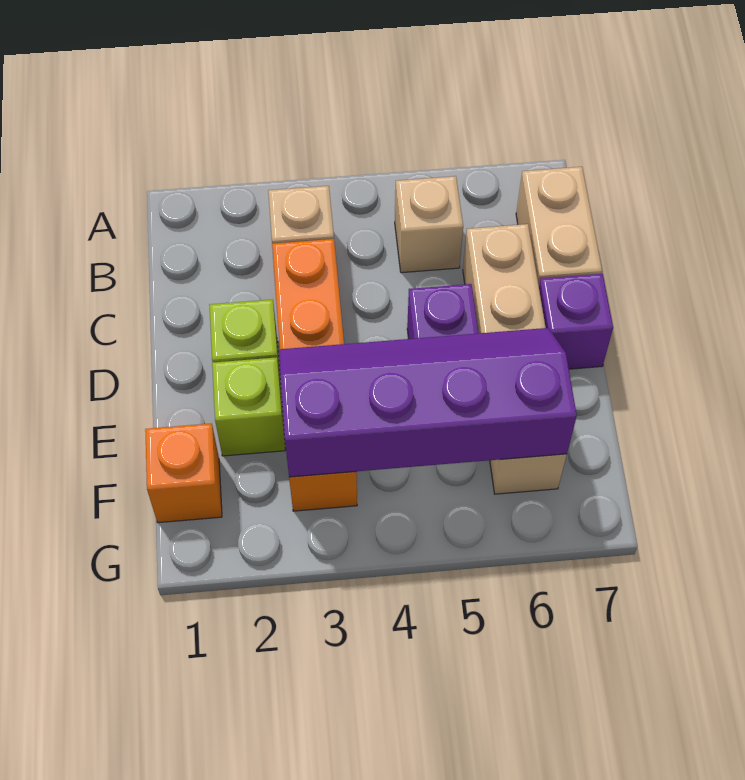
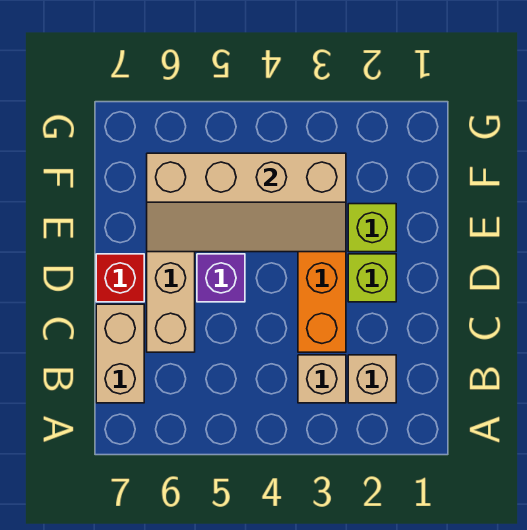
tan 1x1 brick [395,176,463,273] -> tan 1x1 brick moved to [348,355,396,403]
purple 1x1 brick [539,274,613,369] -> red 1x1 brick [96,254,144,302]
purple 2x4 slope [280,328,577,477] -> tan 2x4 slope [147,153,346,252]
orange 1x1 brick [145,423,222,523] -> none

